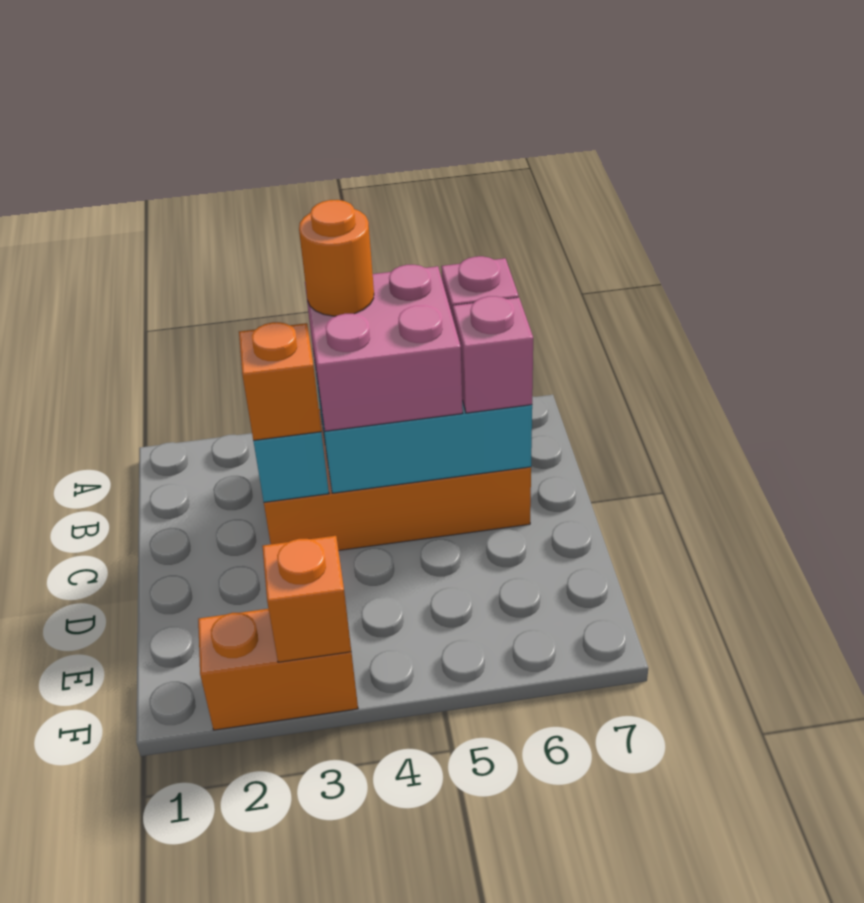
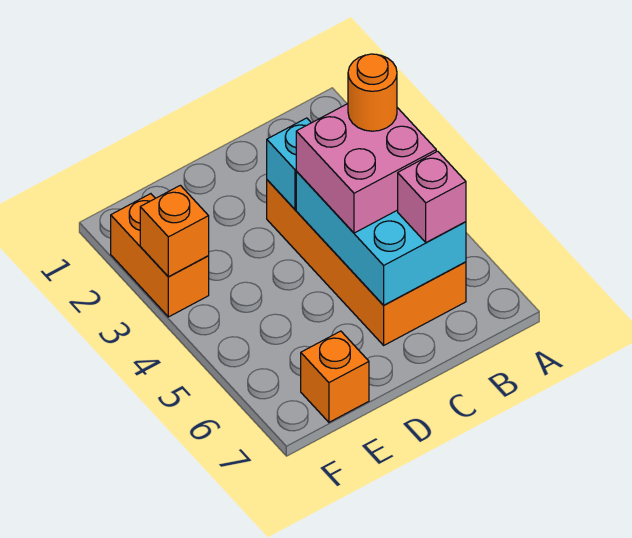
orange 1x1 brick [239,322,321,441] -> orange 1x1 brick moved to [301,331,369,422]
pink 1x1 brick [453,296,533,413] -> none

